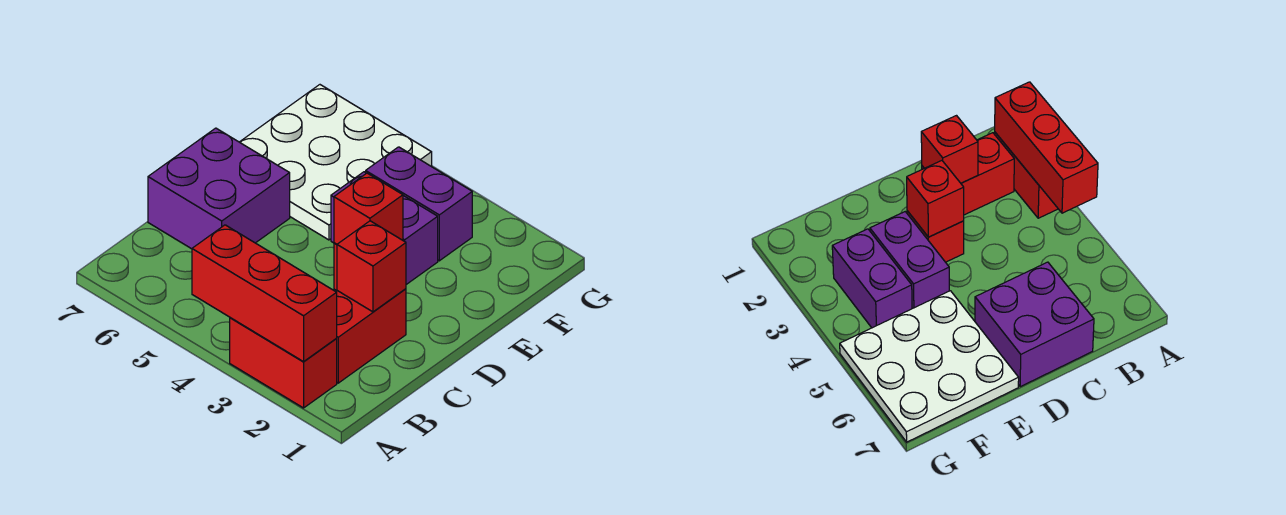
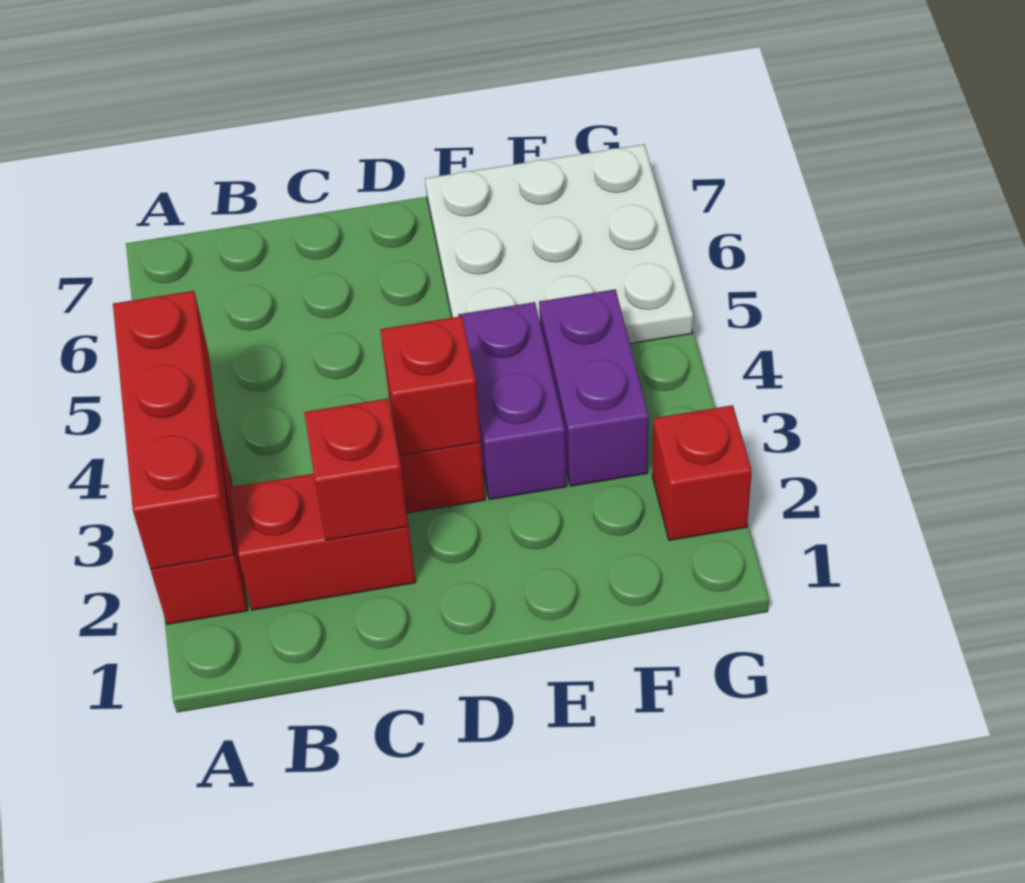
purple 2x2 brick [148,128,290,249] -> none
none -> red 1x1 brick [652,405,752,540]

